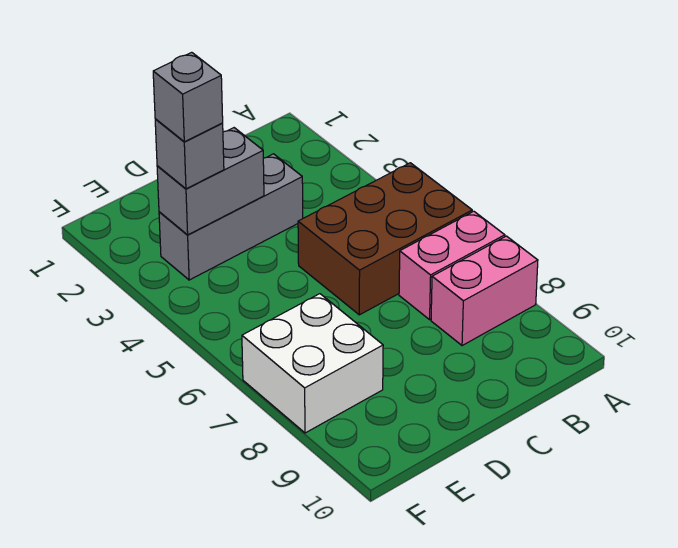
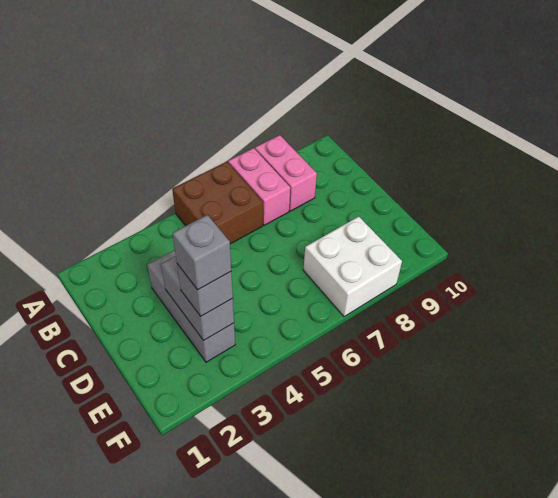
brown 2x3 brick [298,163,472,315] -> brown 2x2 brick [172,162,263,244]

